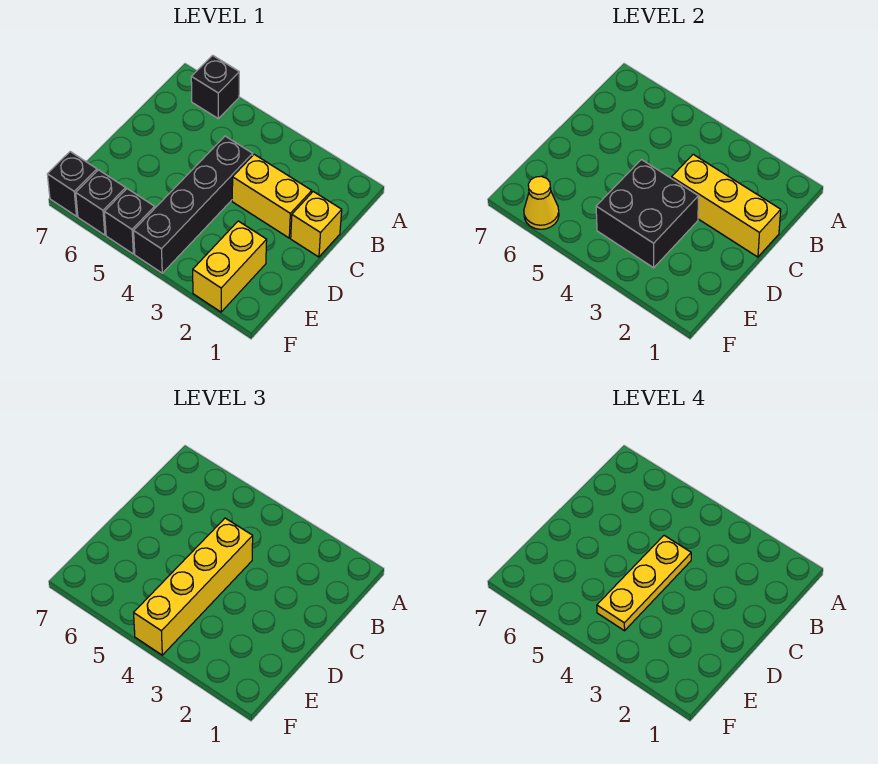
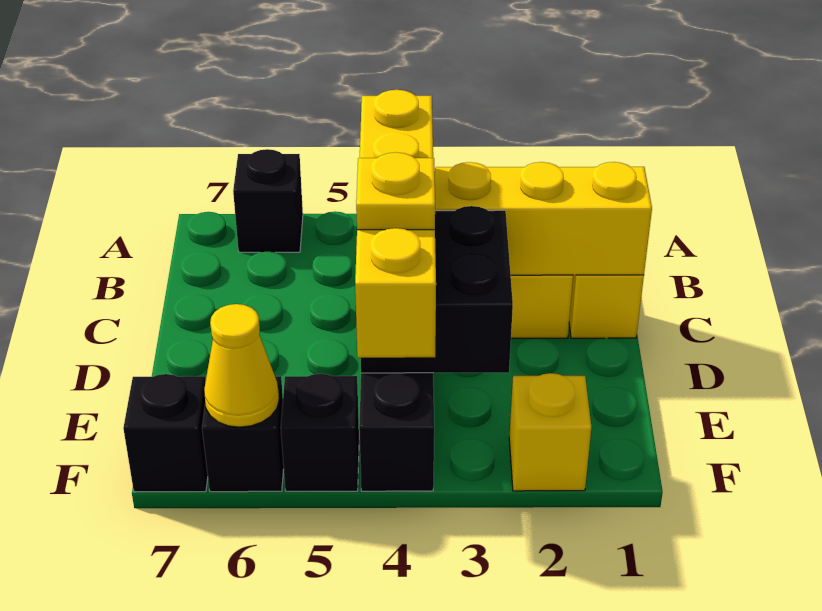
yellow 1x3 plate [597,536,691,631] -> yellow 1x1 plate [356,152,436,230]
yellow 1x2 brick [193,221,267,312] -> yellow 1x1 brick [509,373,591,491]

